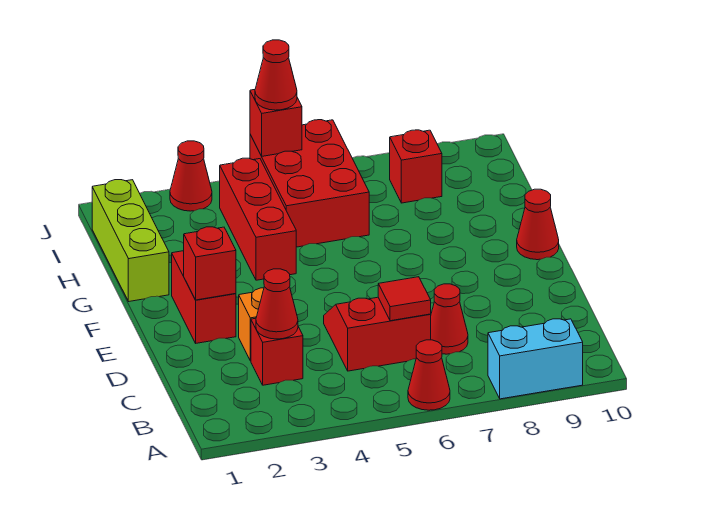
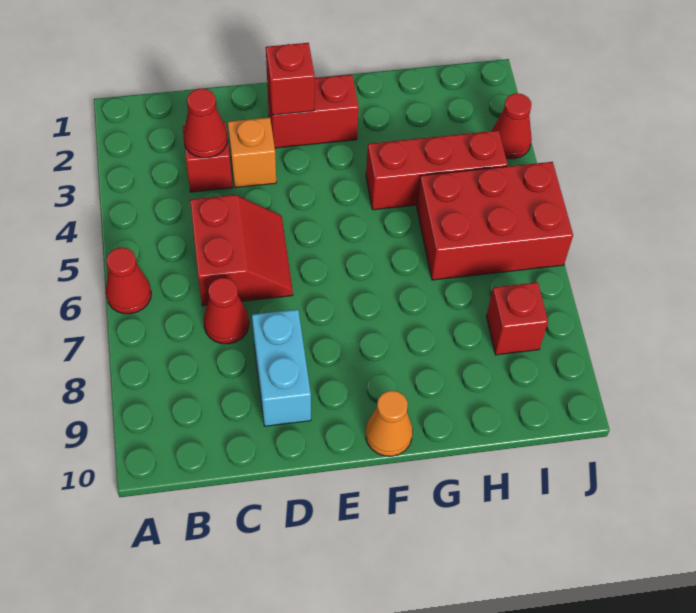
cyan 1x2 brick [488,319,583,399] -> cyan 1x2 brick moved to [252,309,311,426]
red 1x1 tile [378,277,431,321] -> none
red 1x1 cone [517,189,559,260] -> orange 1x1 cone [366,391,413,456]
lime 1x3 brick [92,180,169,301] -> none
red 1x1 brick [250,89,302,156] -> none
red 1x1 cone [255,40,297,110] -> none

